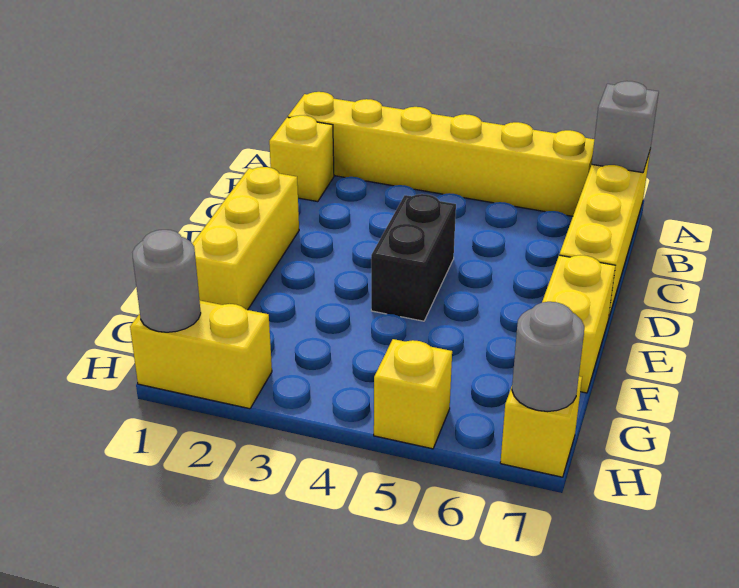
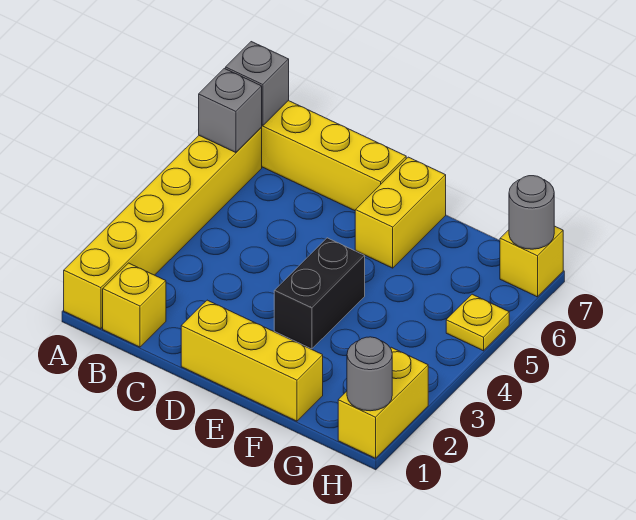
none -> grey 1x1 brick [199,68,262,153]
black 1x2 brick [371,194,456,321] -> black 1x2 brick turned to [274,238,365,349]
yellow 1x2 brick [542,255,615,393] -> yellow 1x2 brick turned to [355,157,446,268]
yellow 1x1 brick [374,339,452,449] -> yellow 1x1 plate [446,294,509,351]

